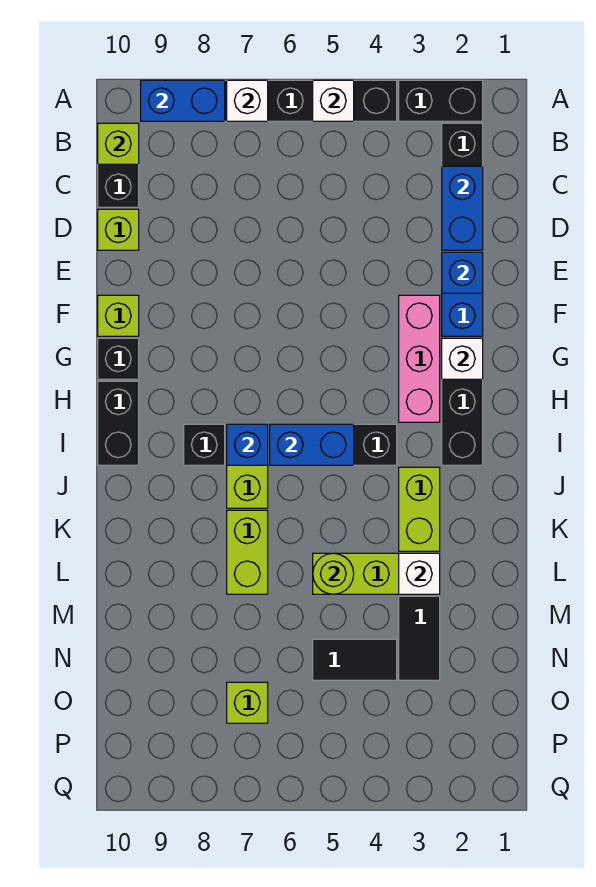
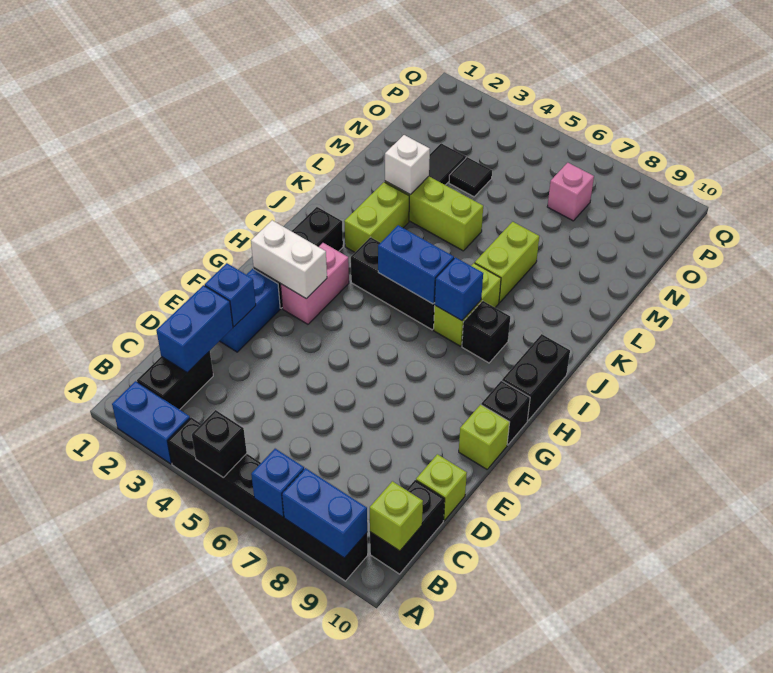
black 1x2 brick [399,80,483,121] -> blue 1x2 brick [112,381,190,464]
white 1x1 brick [313,80,354,121] -> black 1x1 brick [192,410,247,478]
white 1x1 brick [227,80,268,121] -> blue 1x1 brick [251,449,304,517]
pink 1x3 brick [399,295,440,422] -> pink 1x2 brick [281,242,349,324]
white 1x1 brick [442,338,483,379] -> white 1x2 brick [251,220,327,299]
lime 1x1 round brick [313,553,354,594] -> none
black 1x2 tile [313,639,397,680] -> black 1x1 tile [449,157,492,197]
lime 1x1 brick [227,682,268,723] -> pink 1x1 brick [547,163,594,221]

